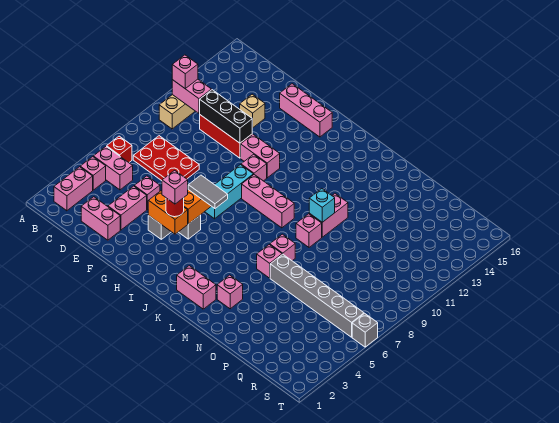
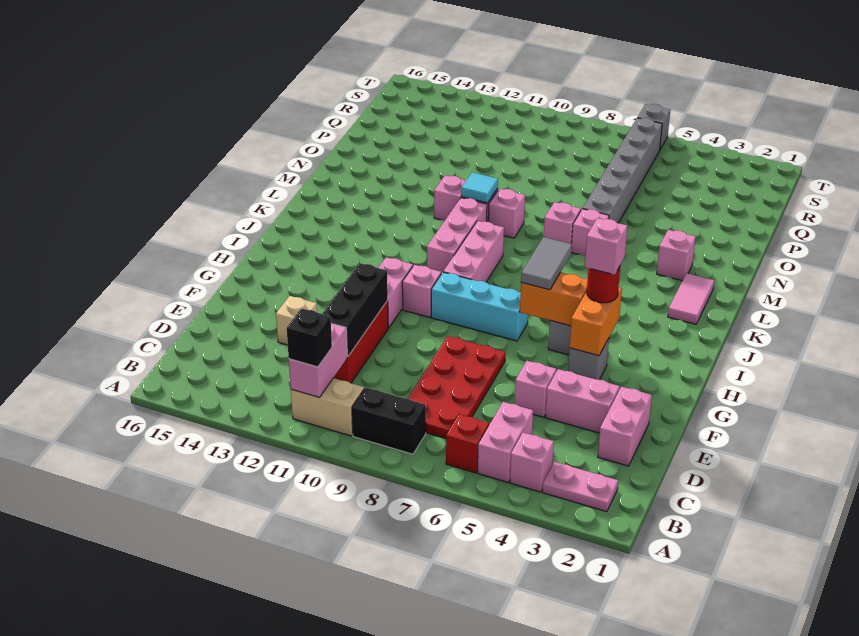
pink 1x2 brick [54,167,93,211] -> pink 1x2 plate [542,462,618,512]
none -> black 1x2 brick [352,387,426,454]
pink 1x1 brick [172,55,198,89] -> black 1x1 brick [287,308,332,367]
red 2x3 plate [133,136,199,181] -> red 2x4 plate [408,336,506,438]
pink 1x3 brick [280,84,332,137] -> pink 1x3 brick moved to [427,198,487,274]
pink 1x2 brick [177,266,216,309] -> pink 1x2 tile [668,273,714,324]
cyan 1x1 brick [309,189,335,222] -> cyan 1x1 tile [461,172,498,203]

